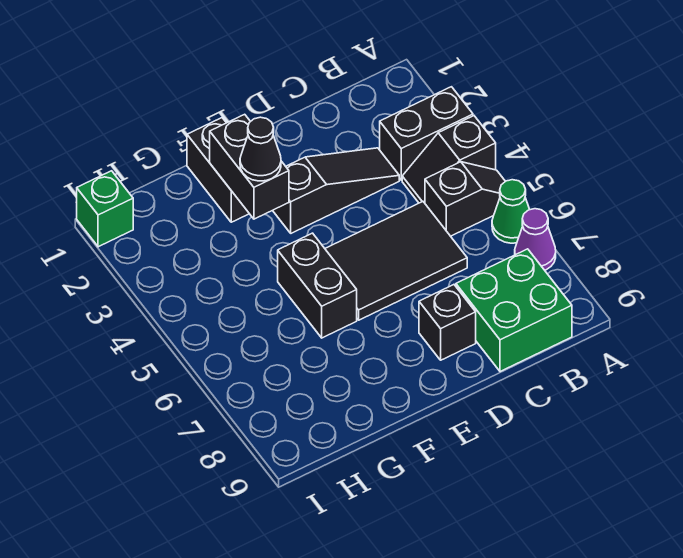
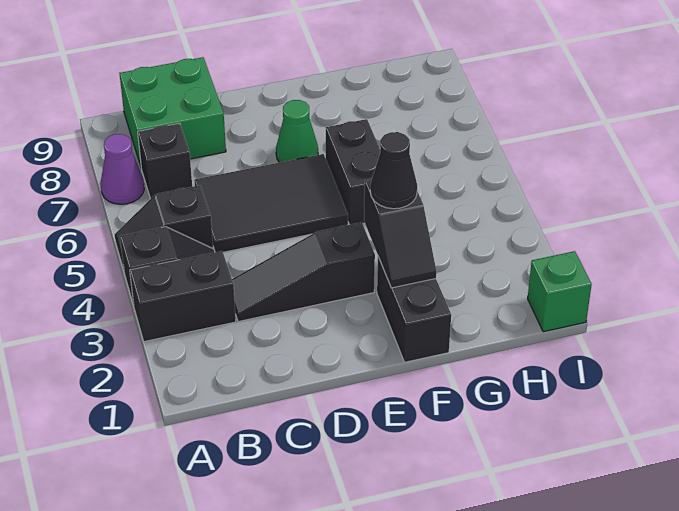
green 1x1 cone [492,180,530,243] -> green 1x1 cone moved to [276,100,318,163]
black 1x1 brick [419,285,476,360] -> black 1x1 brick moved to [138,123,192,199]
black 1x2 brick [210,114,289,219] -> black 1x2 slope [364,180,436,288]

